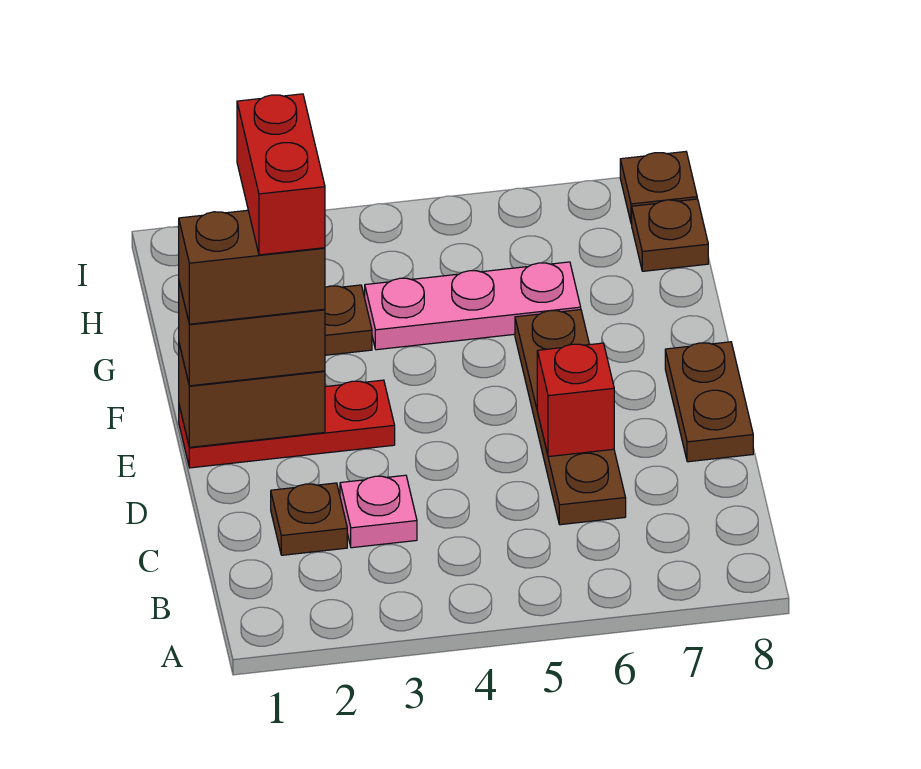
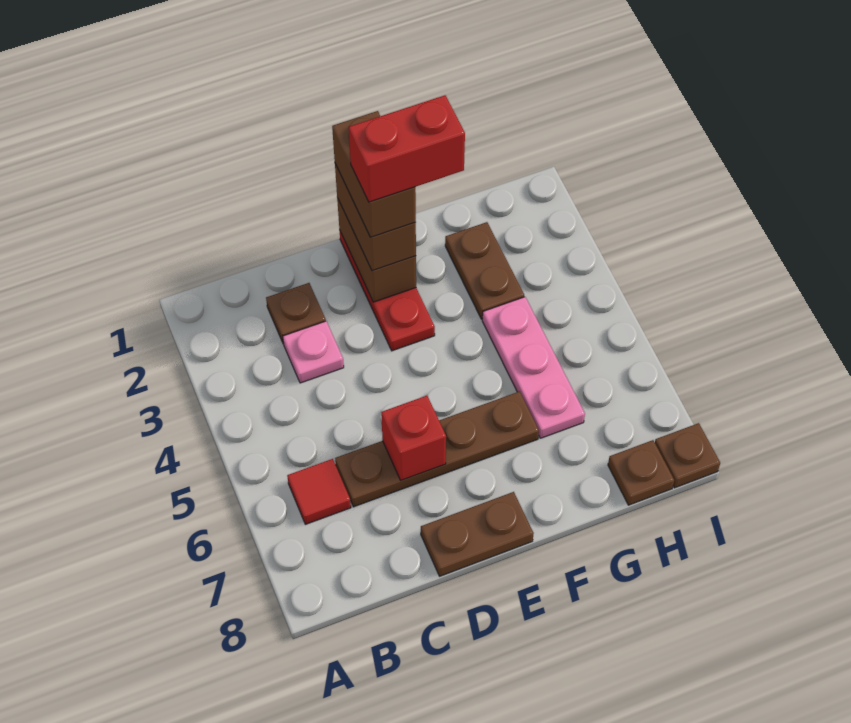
none -> red 1x1 tile [287,459,351,524]

